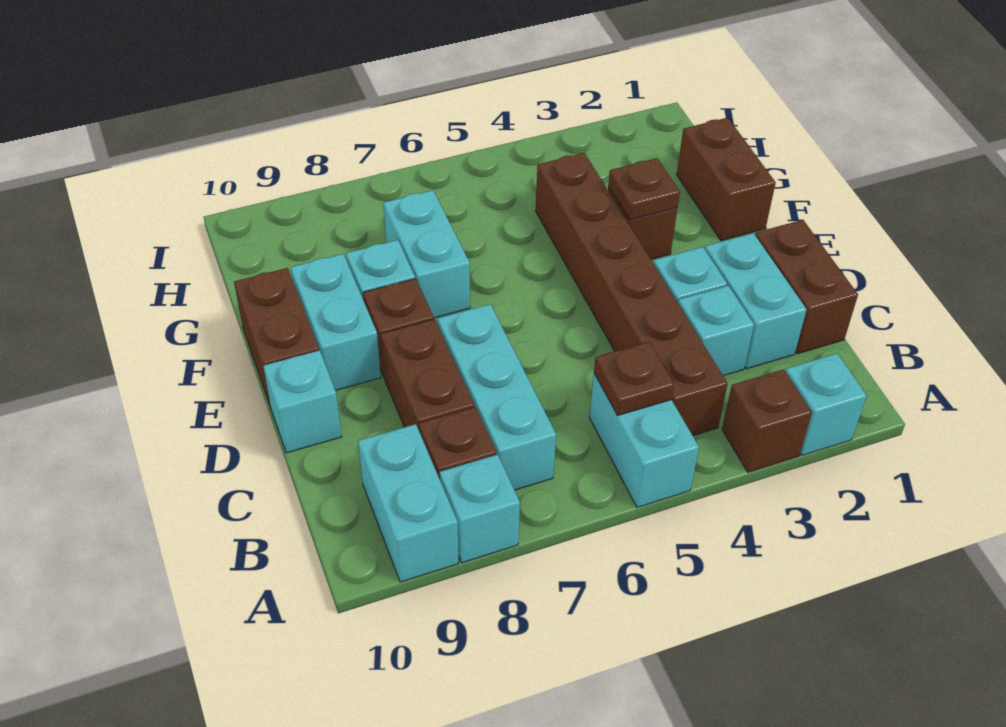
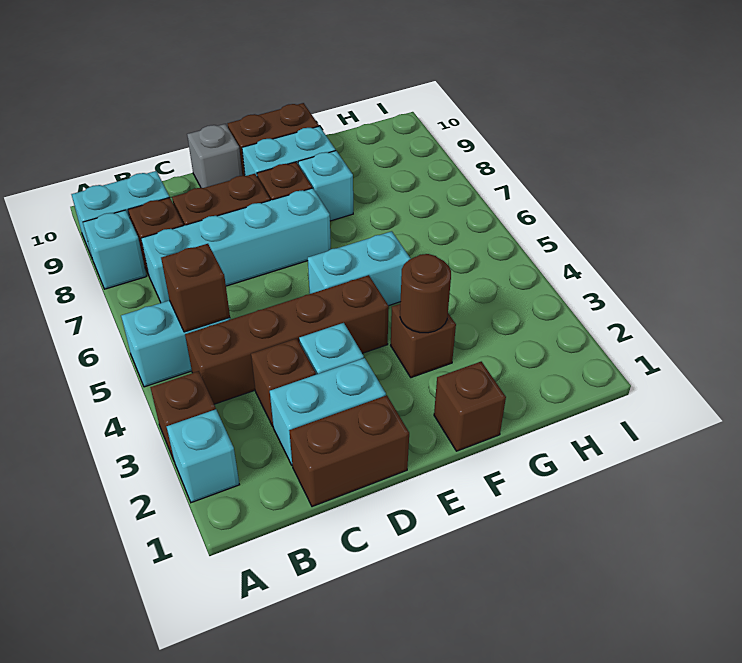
brown 1x6 brick [535,153,728,436] -> brown 1x4 brick [185,275,389,404]
brown 1x1 plate [594,342,674,415] -> brown 1x1 brick [161,244,230,332]
cyan 1x3 brick [438,304,556,490] -> cyan 1x4 brick [141,188,331,303]
cyan 1x1 brick [678,286,754,376] -> brown 1x1 brick [251,338,316,426]
cyan 1x1 brick [264,350,342,453] -> grey 1x1 brick [187,124,242,188]
brown 1x2 brick [677,118,776,241] -> brown 1x1 brick [434,362,506,451]
brown 1x1 plate [608,158,680,220] -> brown 1x1 round brick [400,254,451,333]
cyan 1x2 brick [383,190,470,318] -> cyan 1x2 brick moved to [308,231,411,306]

